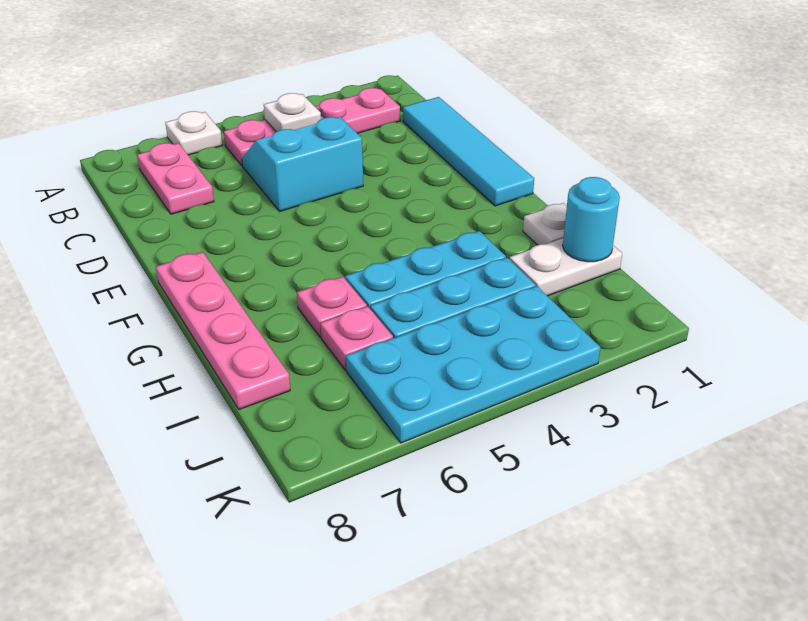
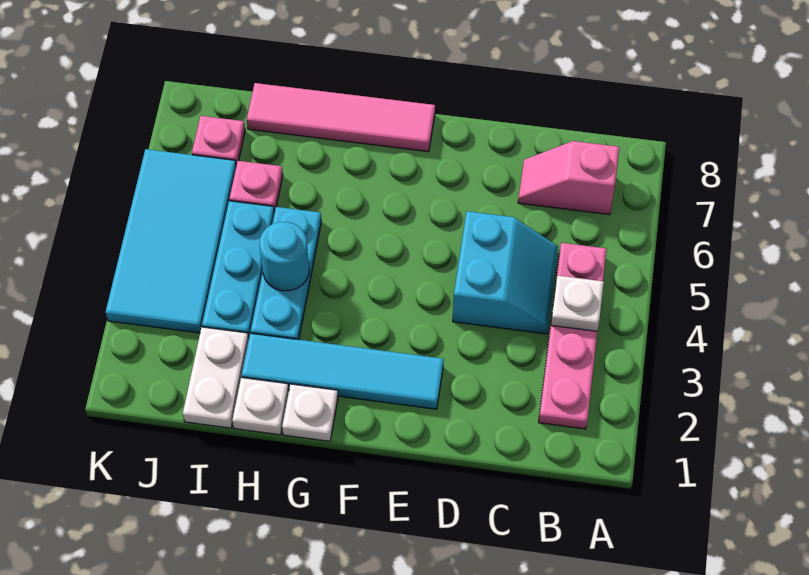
white 1x1 plate [165,111,222,155] -> white 1x1 plate moved to [282,384,338,441]
pink 1x2 plate [137,143,214,214] -> pink 1x2 slope [518,141,619,215]
cyan 1x4 tile [403,97,534,206] -> cyan 1x4 tile moved to [242,333,444,409]
pink 1x4 plate [156,252,290,410] -> pink 1x4 tile [247,83,435,152]
pink 1x1 plate [297,277,367,337] -> pink 1x1 plate moved to [192,116,245,166]
cyan 1x1 round brick [563,177,620,262] -> cyan 1x1 round brick moved to [260,222,309,291]
cyan 2x4 plate [346,286,600,443] -> cyan 2x4 tile [106,149,236,333]

